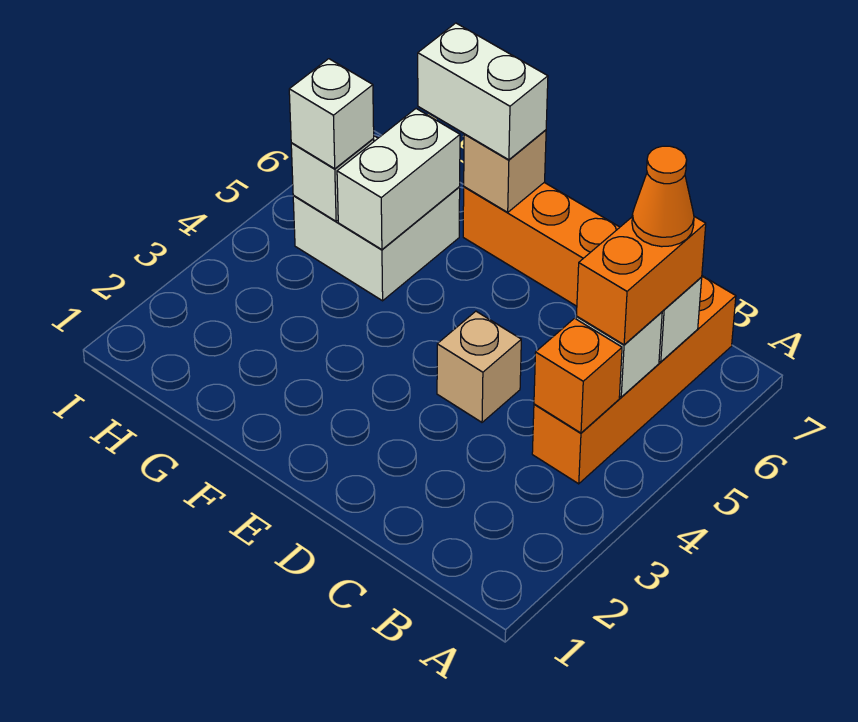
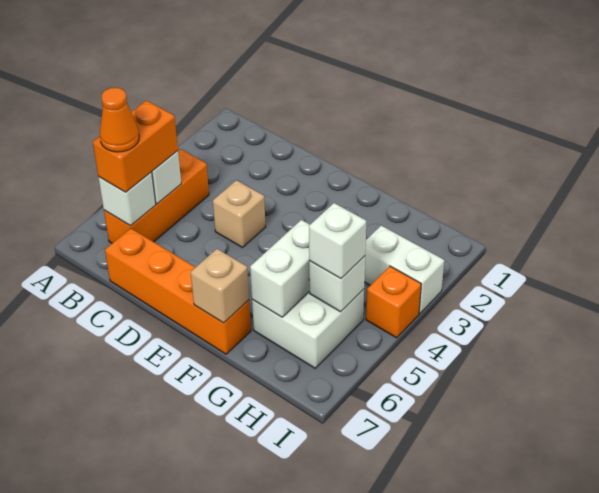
orange 1x4 brick [532,276,736,484] -> orange 1x3 brick [104,149,209,243]
orange 1x1 brick [534,318,622,433] -> orange 1x1 brick moved to [366,266,421,338]
white 1x2 brick [418,23,548,160] -> white 1x2 brick moved to [364,226,444,314]

